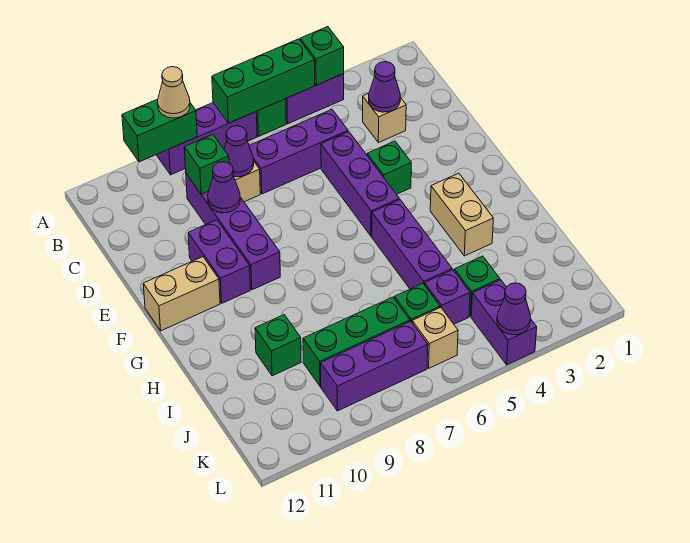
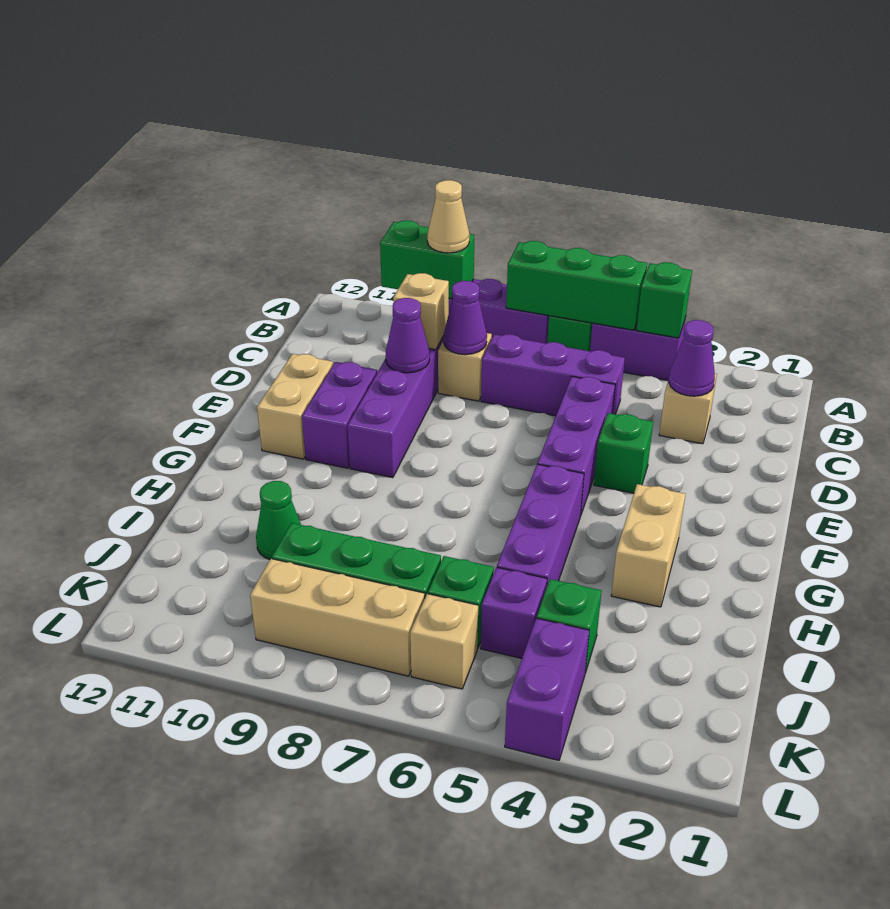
green 1x1 brick [184,135,229,194] -> tan 1x1 brick [393,273,449,350]
tan 1x2 brick [143,257,220,331] -> tan 1x2 brick turned to [257,354,333,459]
green 1x1 brick [255,315,301,376] -> green 1x1 cone [256,481,301,559]
purple 1x3 brick [321,321,428,411] -> tan 1x3 brick [250,559,425,676]
purple 1x1 cone [497,283,531,335] -> none

